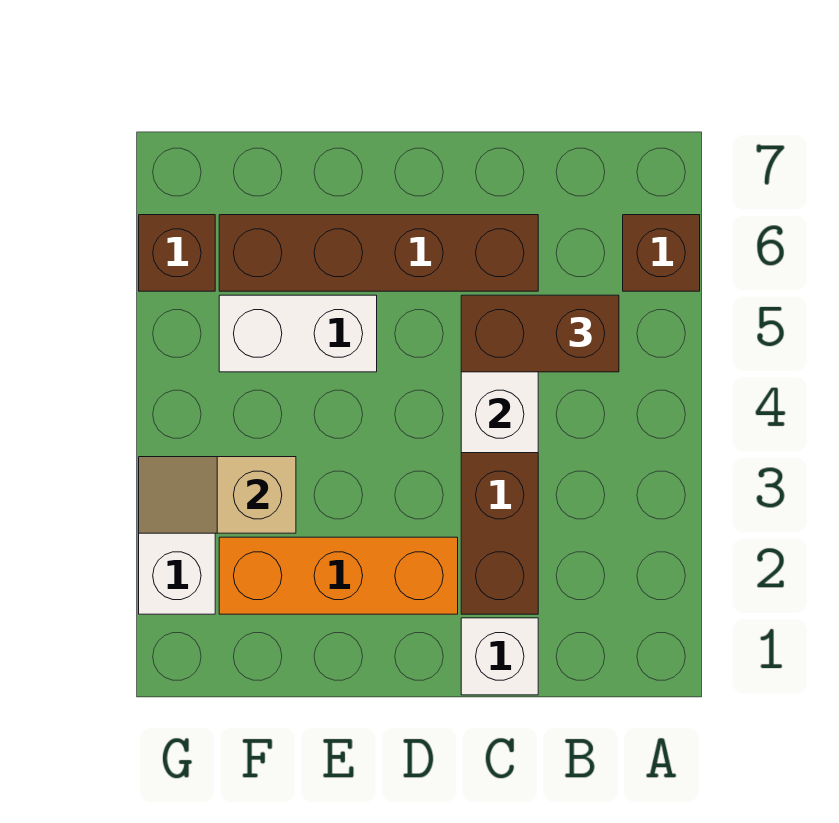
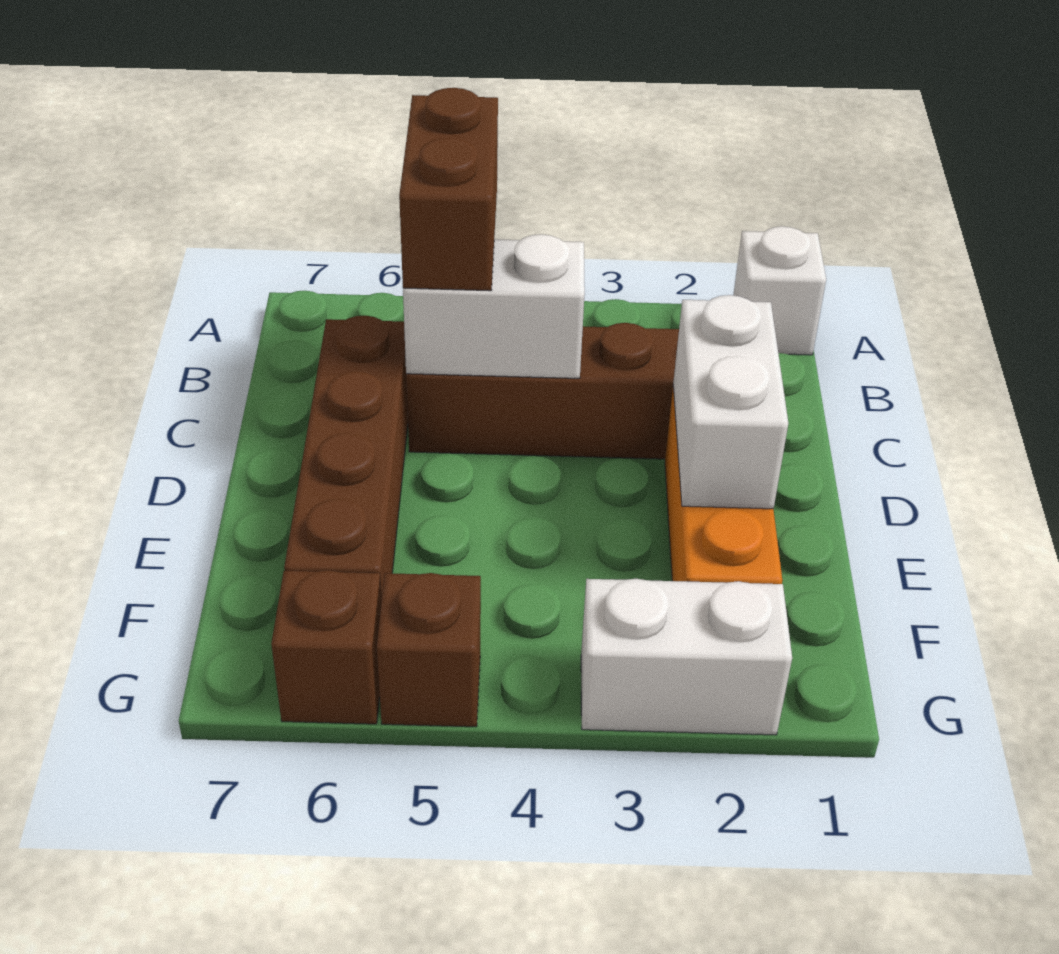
brown 1x1 brick [623,215,700,291] -> brown 1x1 brick moved to [377,573,481,727]
white 1x1 brick [461,618,538,695] -> white 1x1 brick moved to [733,226,826,355]
white 1x2 brick [219,295,377,372] -> white 1x2 brick moved to [673,295,788,509]
tan 1x2 slope [139,457,296,533] -> none

